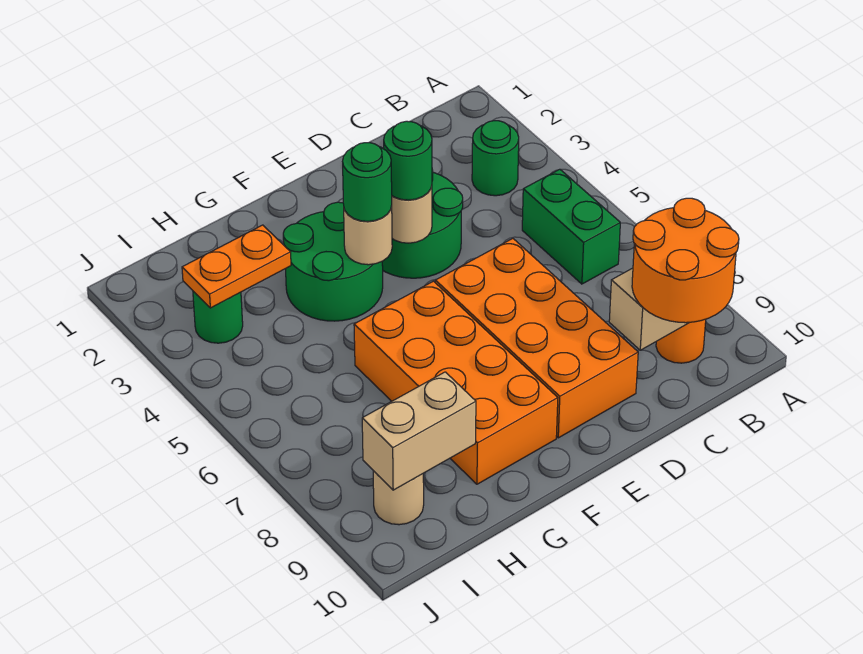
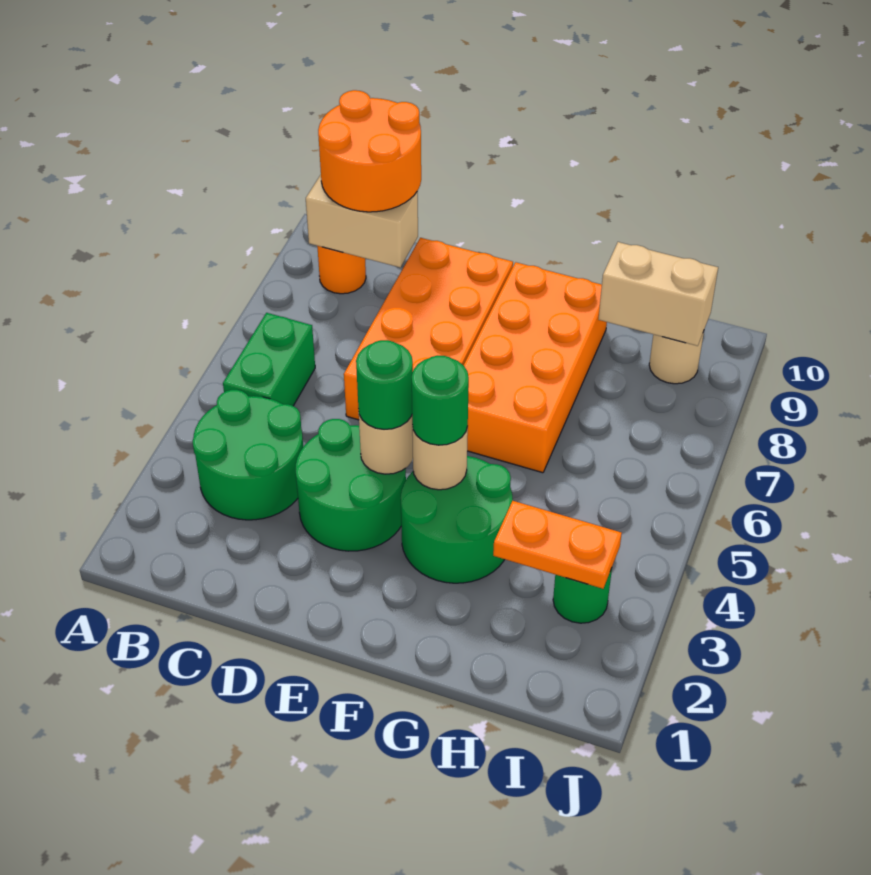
green 1x1 round brick [472,121,519,196] -> green 2x2 round brick [193,390,303,520]

